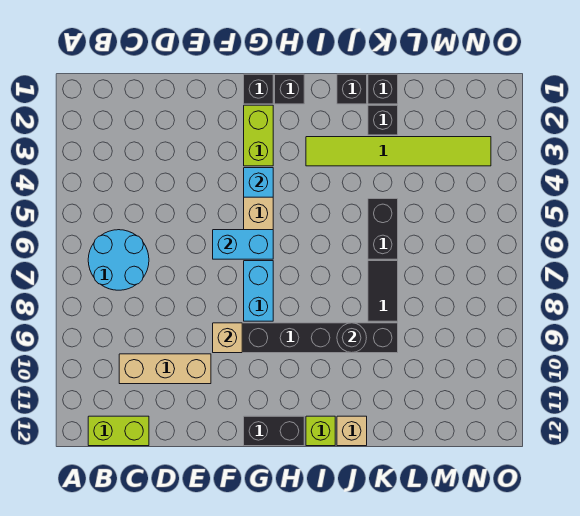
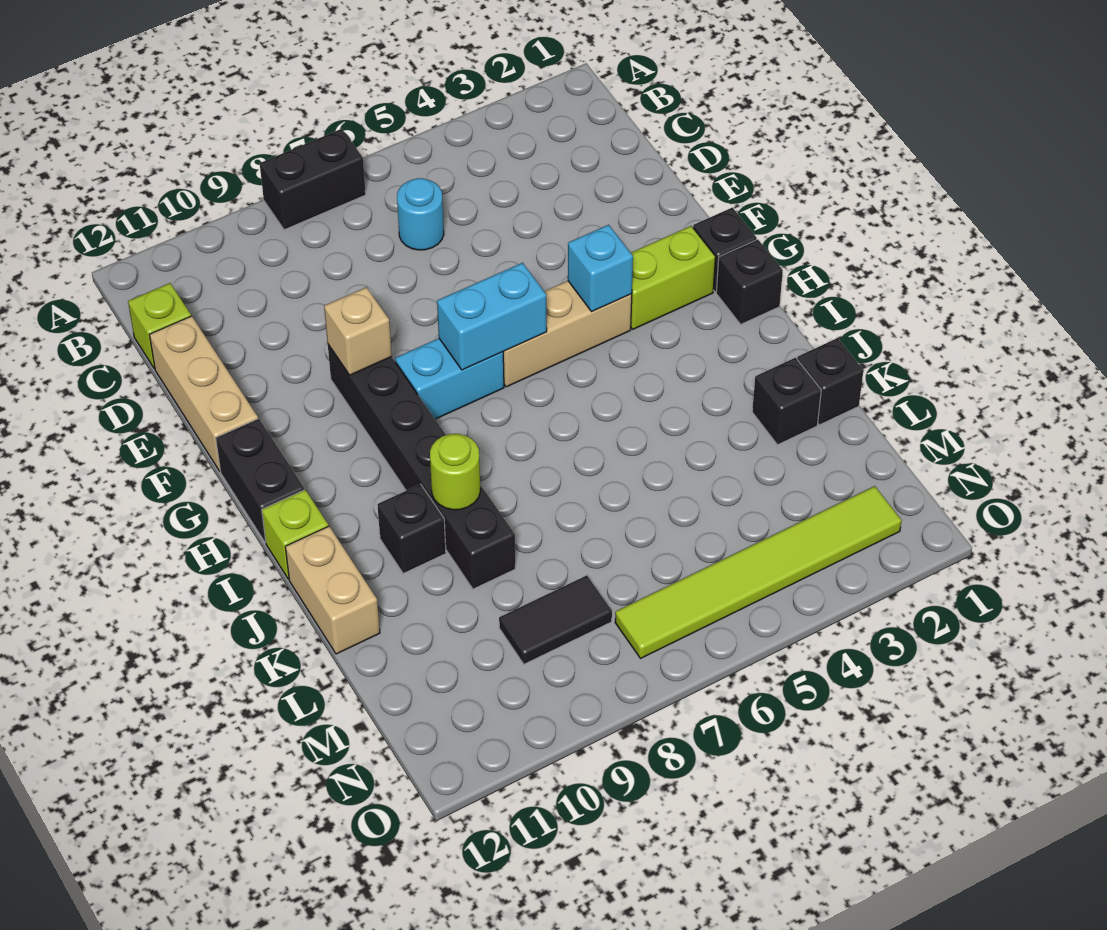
cyan 2x2 round brick [88,230,149,290] -> cyan 1x1 round brick [397,178,444,250]
lime 1x2 brick [88,416,149,446] -> lime 1x1 brick [128,283,191,369]
tan 1x3 brick [119,354,211,384] -> tan 1x3 brick moved to [150,316,258,471]
cyan 1x2 brick [213,230,273,259] -> cyan 1x2 brick turned to [437,263,547,370]
lime 1x6 tile [306,137,491,166] -> lime 1x6 tile turned to [615,486,902,658]
black 1x1 brick [337,74,367,104] -> black 1x1 brick moved to [377,484,446,574]
black 1x1 round brick [337,323,366,353] -> lime 1x1 round brick [430,434,480,510]
tan 1x1 brick [337,416,367,446] -> tan 1x2 brick [285,526,380,654]
black 1x2 brick [368,199,398,259] -> black 1x2 brick moved to [260,129,366,230]
black 1x2 tile [368,261,398,321] -> black 1x2 tile moved to [499,575,612,664]

